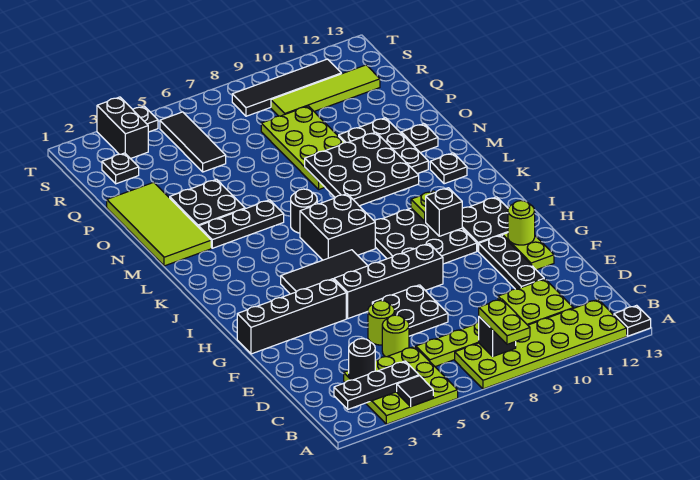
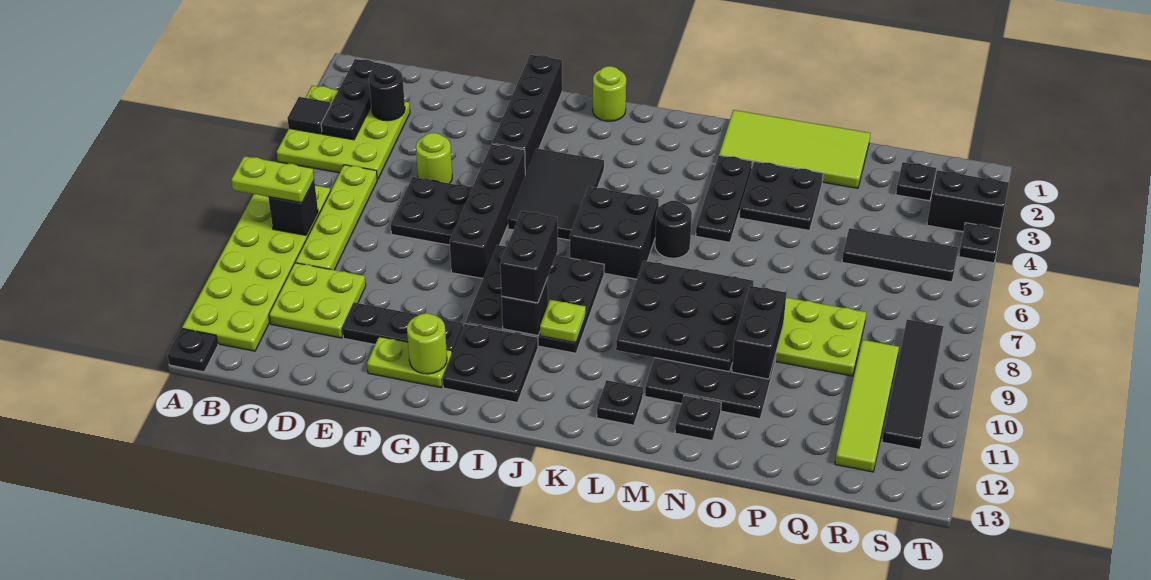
lime 1x1 round brick [382,315,409,357] -> lime 1x1 round brick moved to [593,66,626,121]
none -> black 1x2 brick [500,211,558,303]
none -> black 1x2 brick [732,286,787,379]

